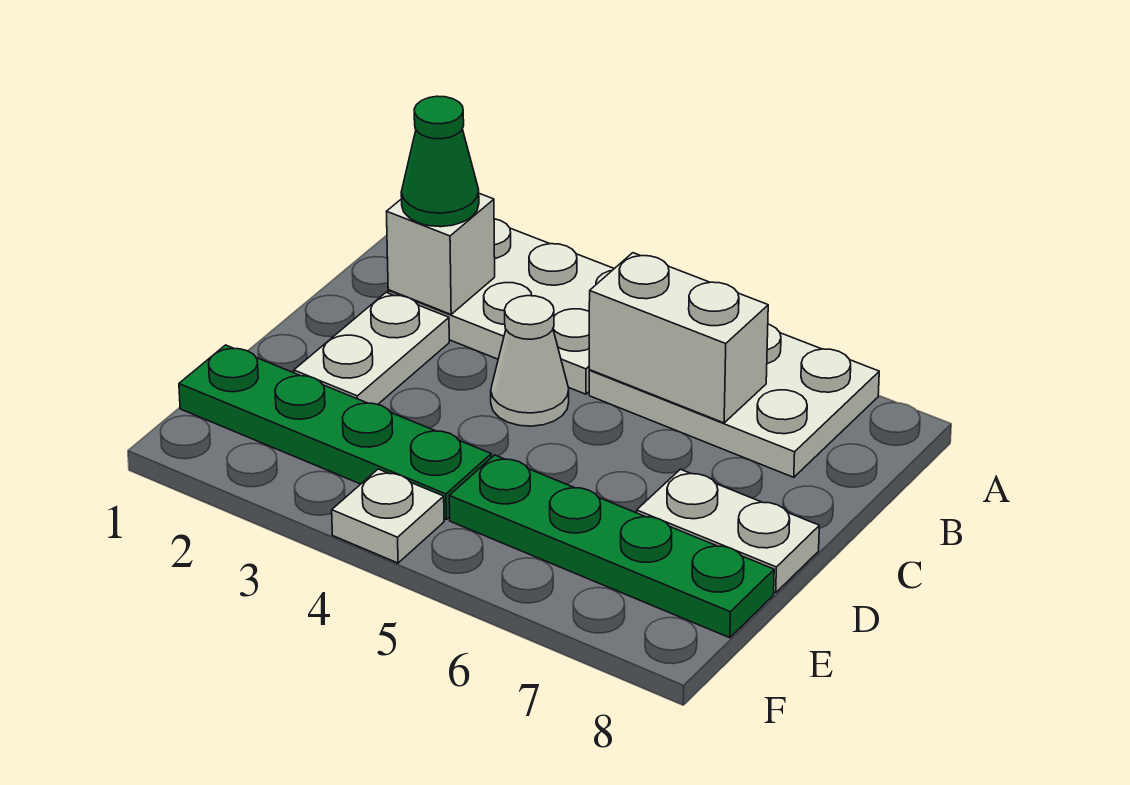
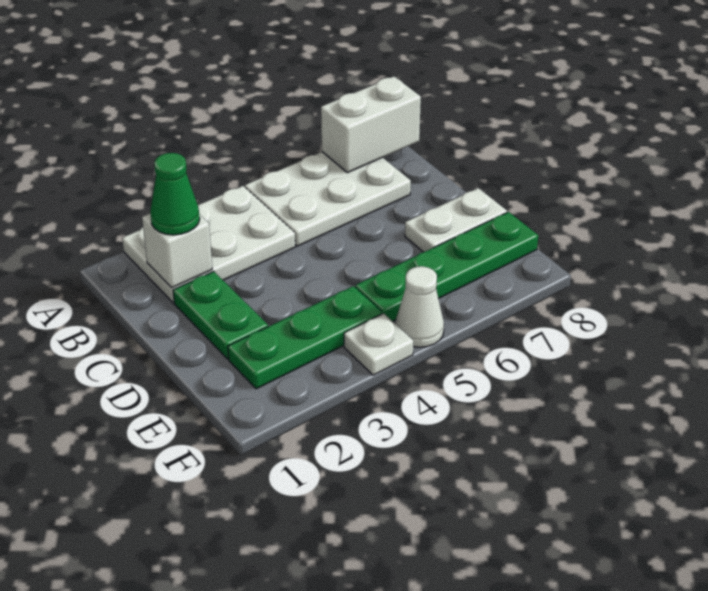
white 1x2 brick [589,253,768,423] -> white 1x2 brick moved to [321,76,421,173]
white 1x2 plate [294,292,449,405] -> green 1x2 plate [173,271,268,359]
white 1x1 cone [491,296,569,426] -> white 1x1 cone moved to [395,266,444,347]
green 1x4 plate [179,345,491,519] -> green 1x3 plate [228,286,382,389]

